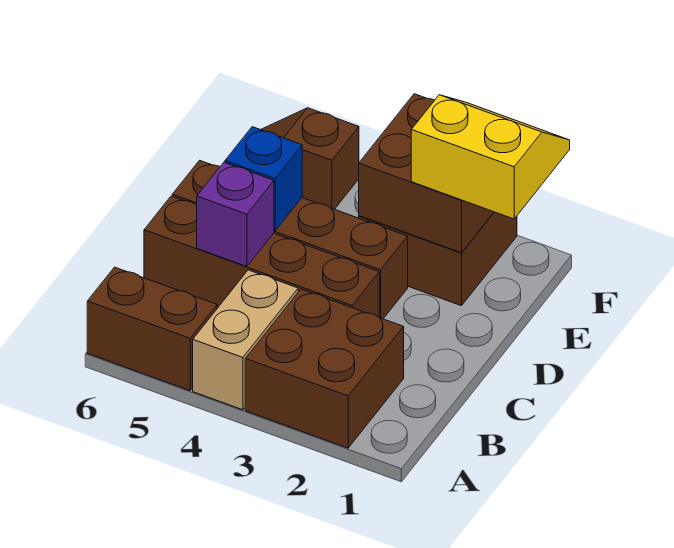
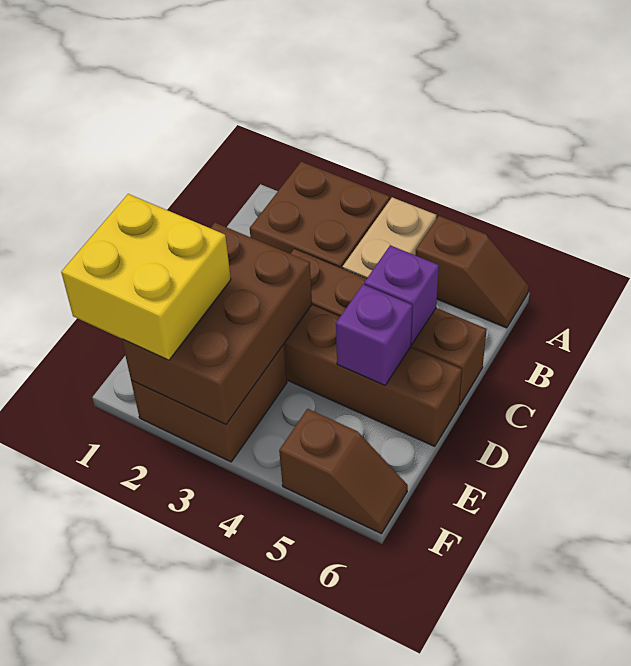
brown 1x2 brick [87,267,217,391] -> brown 1x2 slope [415,216,529,328]
blue 1x1 brick [225,127,302,231] -> purple 1x1 brick [336,285,412,385]
yellow 2x2 slope [411,95,570,219] -> yellow 2x2 brick [61,194,231,360]
brown 2x2 brick [359,94,494,253] -> brown 2x3 brick [122,223,312,424]

